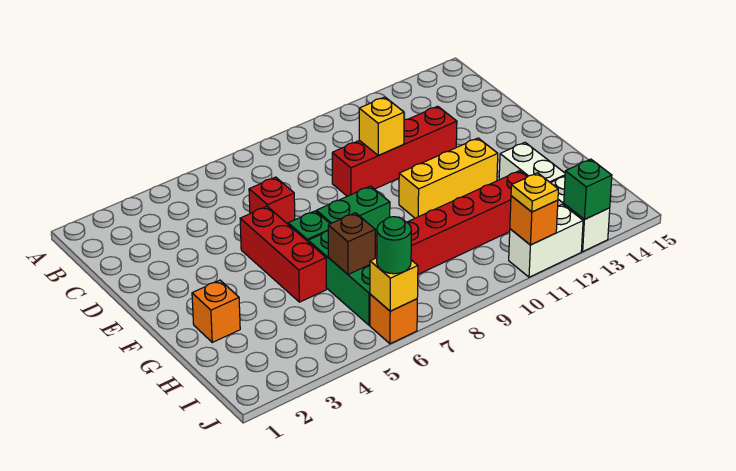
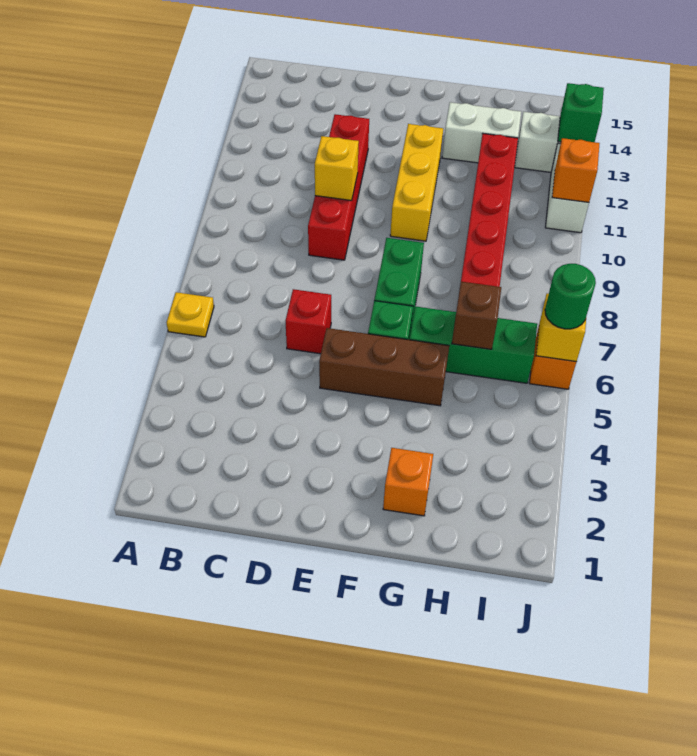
red 1x3 brick [240,206,327,302] -> brown 1x3 brick [319,328,449,406]
yellow 1x1 plate [511,173,558,212] -> yellow 1x1 plate moved to [167,292,214,337]

